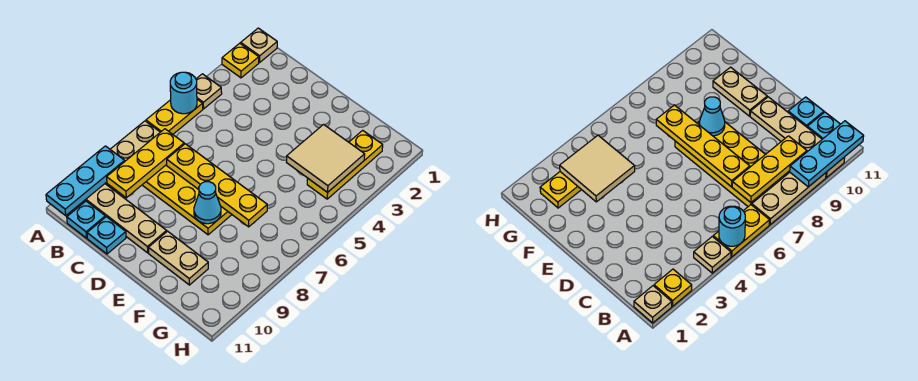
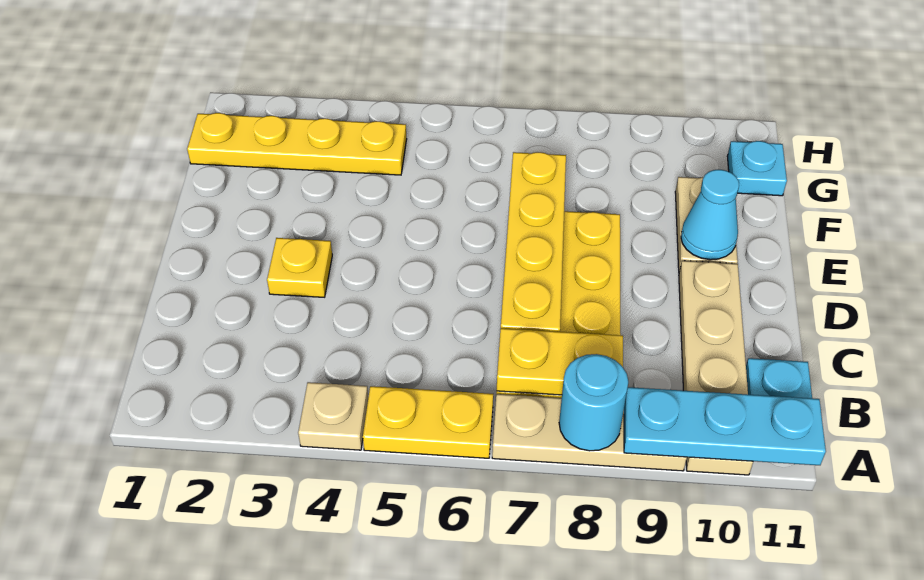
tan 1x1 plate [241,28,277,62] -> none
yellow 1x1 plate [222,43,259,78] -> yellow 1x1 plate moved to [267,238,332,297]
cyan 1x1 round brick [170,72,197,114] -> cyan 1x1 round brick moved to [559,354,628,451]
yellow 1x3 plate [107,129,184,198] -> yellow 1x2 plate [497,328,623,395]
cyan 1x1 plate [87,217,126,254] -> cyan 1x1 plate moved to [727,141,787,196]
cyan 1x1 cone [194,182,221,224] -> cyan 1x1 cone moved to [681,170,739,260]
tan 2x2 tile [286,125,365,192] -> none
yellow 1x3 plate [307,130,383,199] -> yellow 1x4 plate [187,113,407,175]

